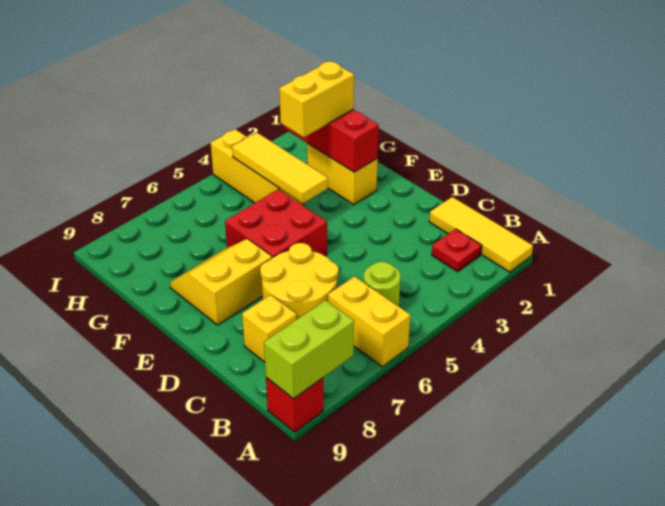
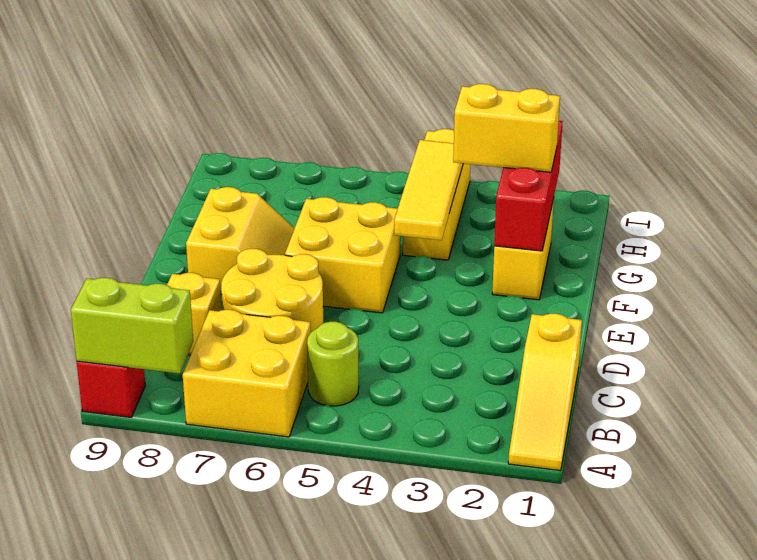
yellow 1x3 tile [429,197,533,272] -> yellow 1x3 slope [508,314,582,471]
yellow 1x2 brick [328,276,410,367] -> yellow 2x2 brick [183,310,311,437]
red 1x1 plate [432,229,482,271] -> none
red 2x2 brick [225,189,327,258] -> yellow 2x2 brick [285,197,400,313]
yellow 2x2 slope [170,239,272,325] -> yellow 2x2 slope turned to [186,187,295,295]

